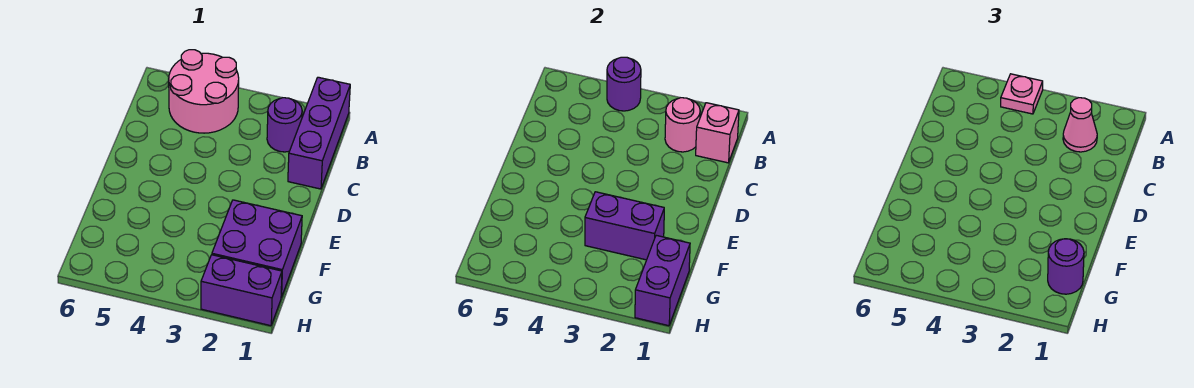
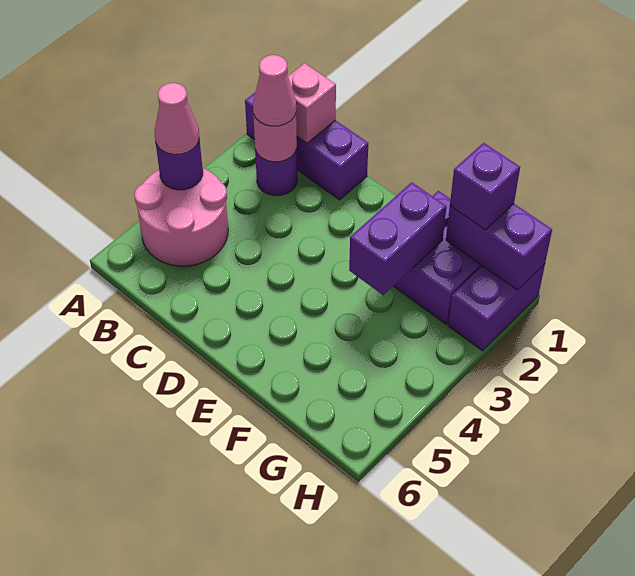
pink 1x1 plate [1001,74,1043,114] -> pink 1x1 cone [155,83,199,155]
purple 1x1 round brick [1048,239,1084,294] -> purple 1x1 brick [450,143,520,230]

